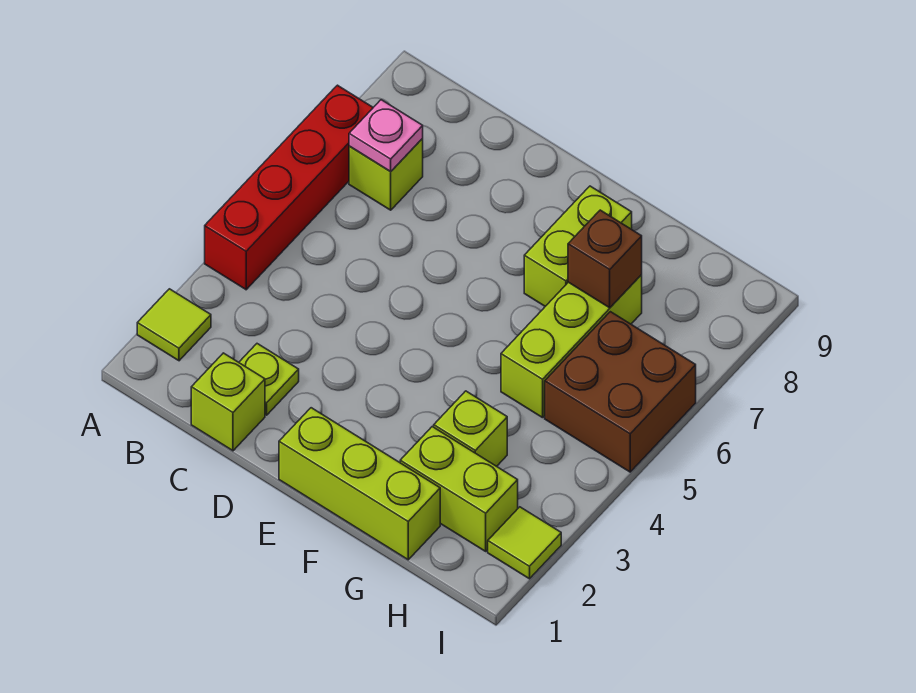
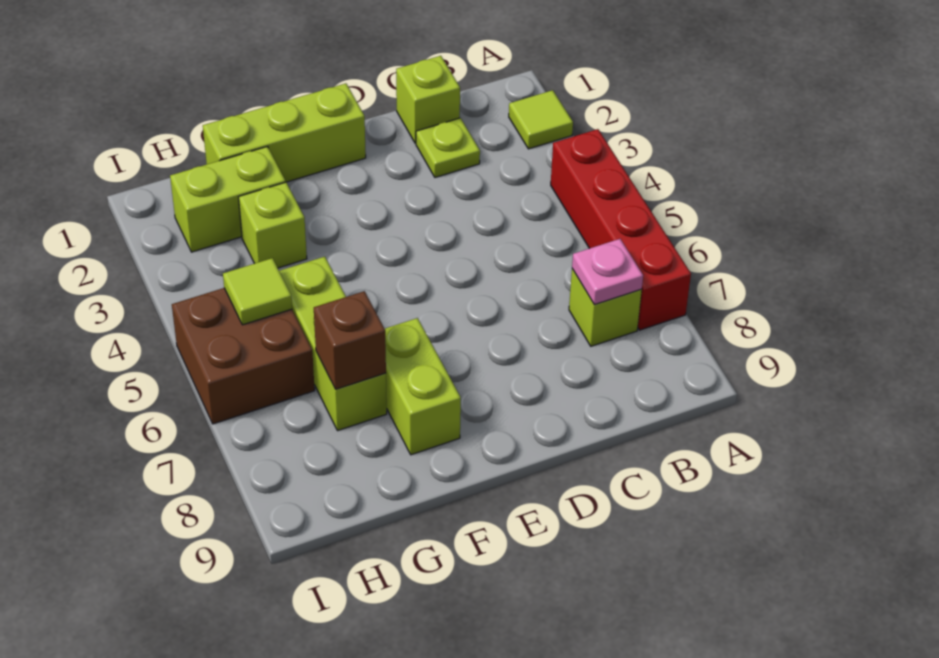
lime 1x1 tile [488,507,561,579] -> lime 1x1 tile moved to [223,258,292,325]

